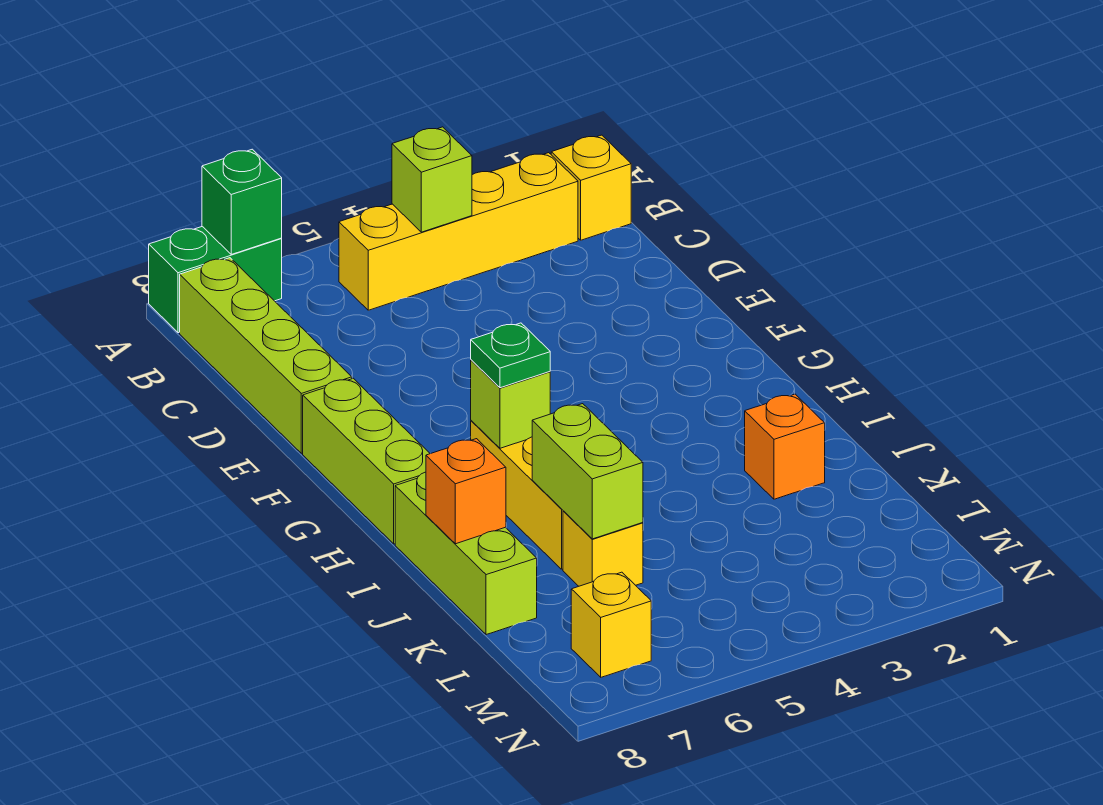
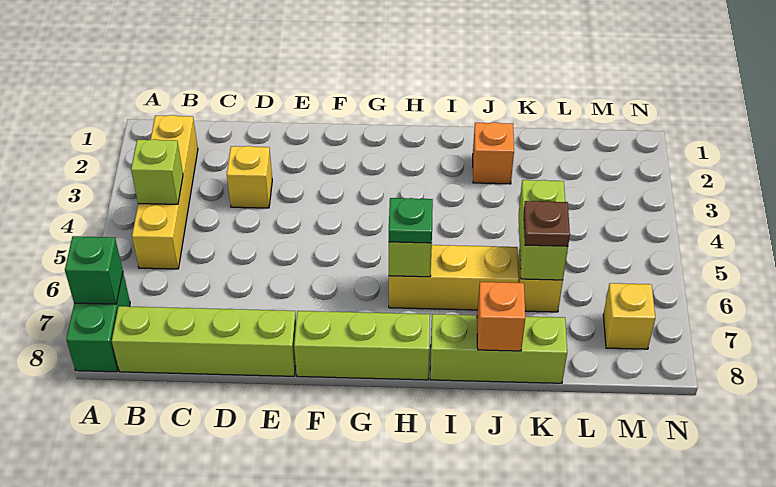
yellow 1x1 brick [551,135,631,240] -> yellow 1x1 brick moved to [227,146,272,208]
lime 1x2 brick [532,404,643,539] -> lime 1x2 brick turned to [518,180,568,280]
none -> brown 1x1 plate [524,201,570,246]

